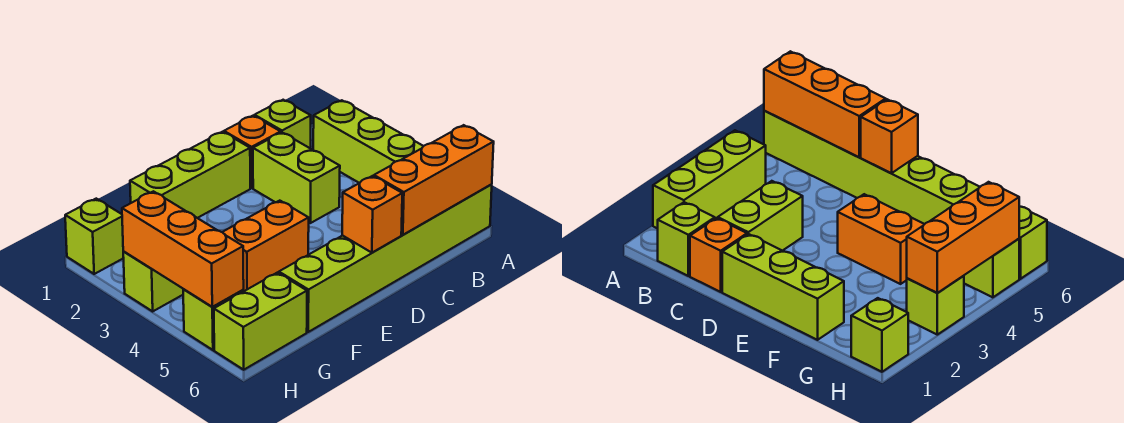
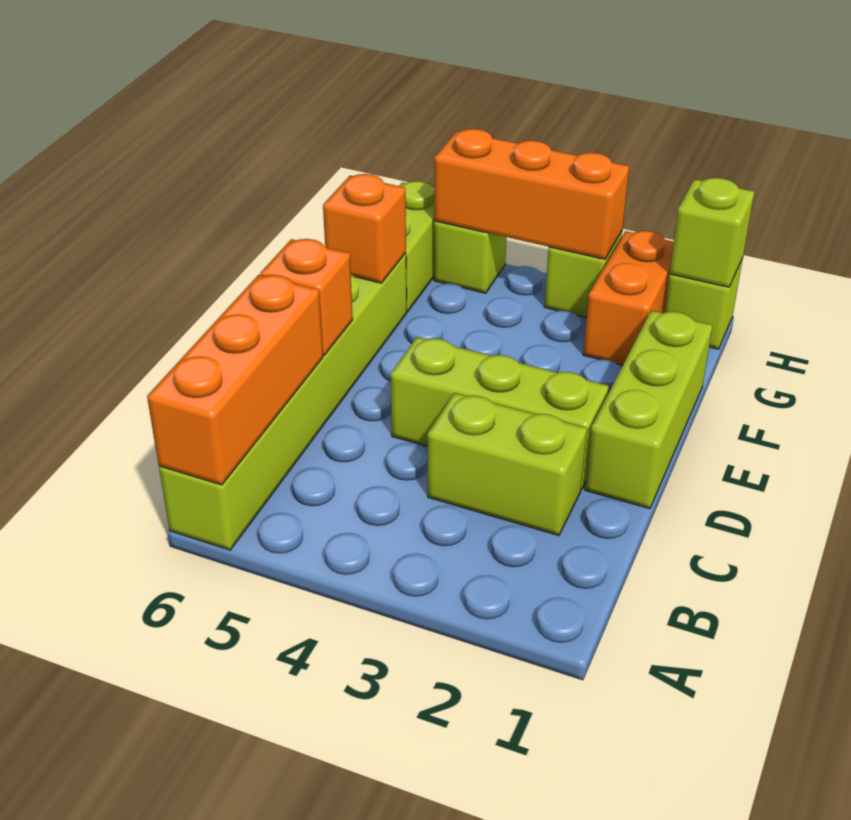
lime 1x3 brick [313,100,423,183] -> lime 1x3 brick moved to [391,337,609,490]
lime 1x1 brick [254,100,311,149] -> lime 1x1 brick moved to [669,178,754,287]
orange 1x1 brick [224,116,281,188] -> orange 1x1 brick moved to [323,174,406,283]
orange 1x2 brick [223,201,309,291] -> orange 1x2 brick moved to [583,231,674,365]

